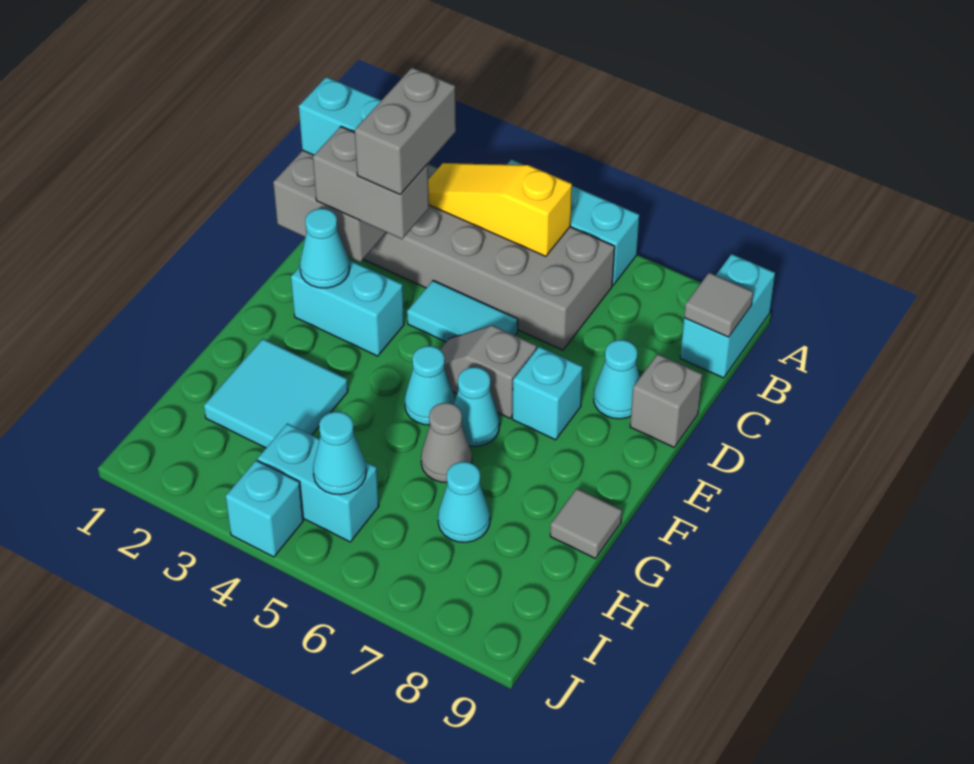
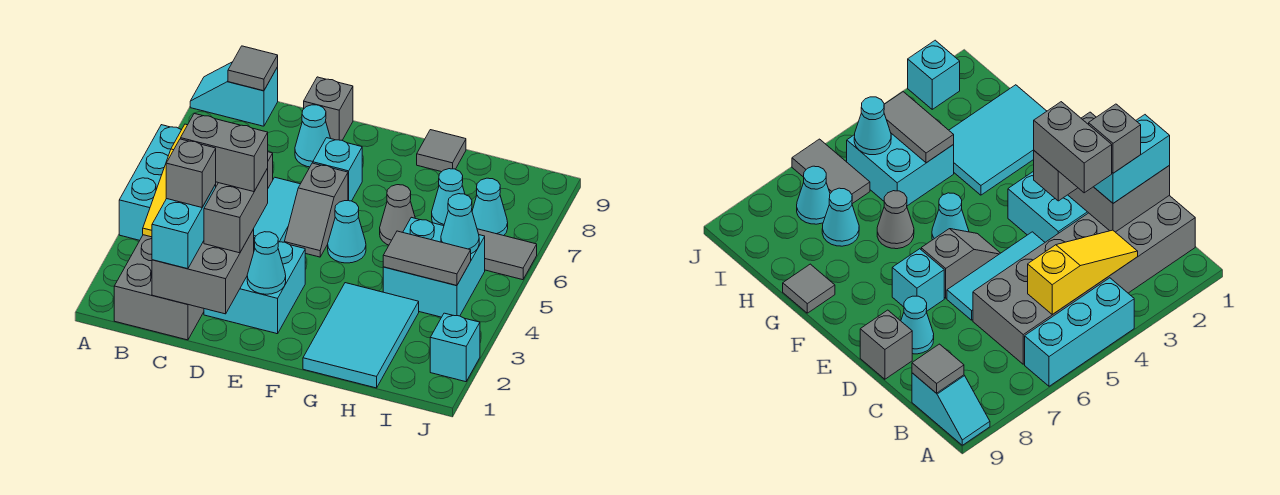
cyan 1x2 brick [680,254,775,378] -> cyan 1x2 slope [190,62,278,126]
none -> grey 1x1 brick [166,139,216,207]
cyan 1x2 tile [407,281,518,342] -> cyan 1x3 tile [254,177,300,242]
cyan 1x2 brick [291,260,404,356] -> cyan 2x2 brick [204,236,305,334]
cyan 1x1 cone [454,367,500,446] -> cyan 1x1 cone moved to [472,178,508,236]
cyan 2x2 tile [204,339,348,448] -> cyan 2x3 tile [303,283,419,388]
none -> grey 1x2 tile [383,231,471,286]
cyan 1x2 brick [258,423,379,542] -> cyan 2x2 brick [383,217,485,317]
none -> grey 1x2 tile [477,229,537,280]
cyan 1x1 brick [226,460,303,557] -> cyan 1x1 brick moved to [430,313,480,382]

